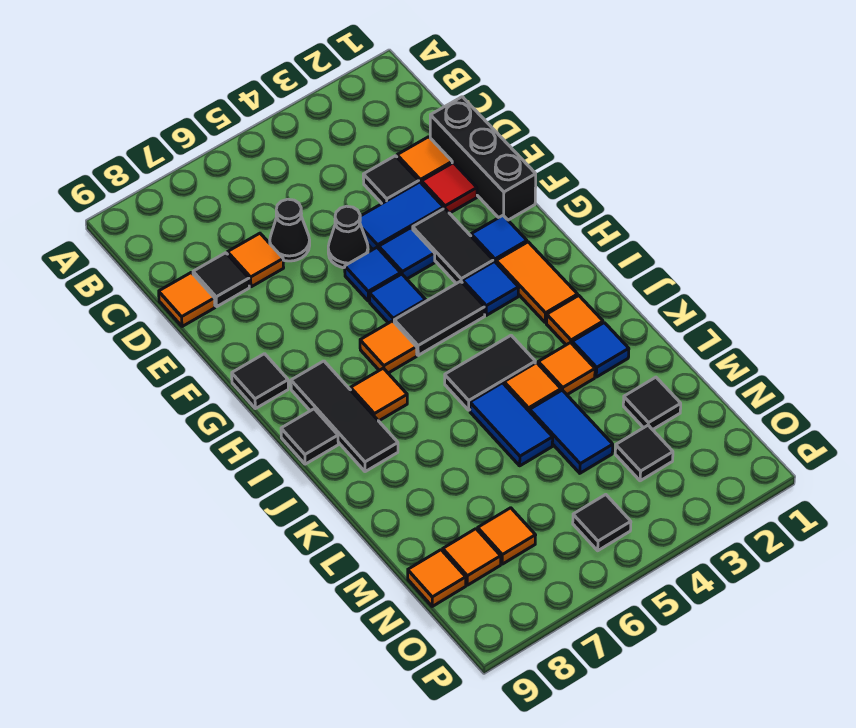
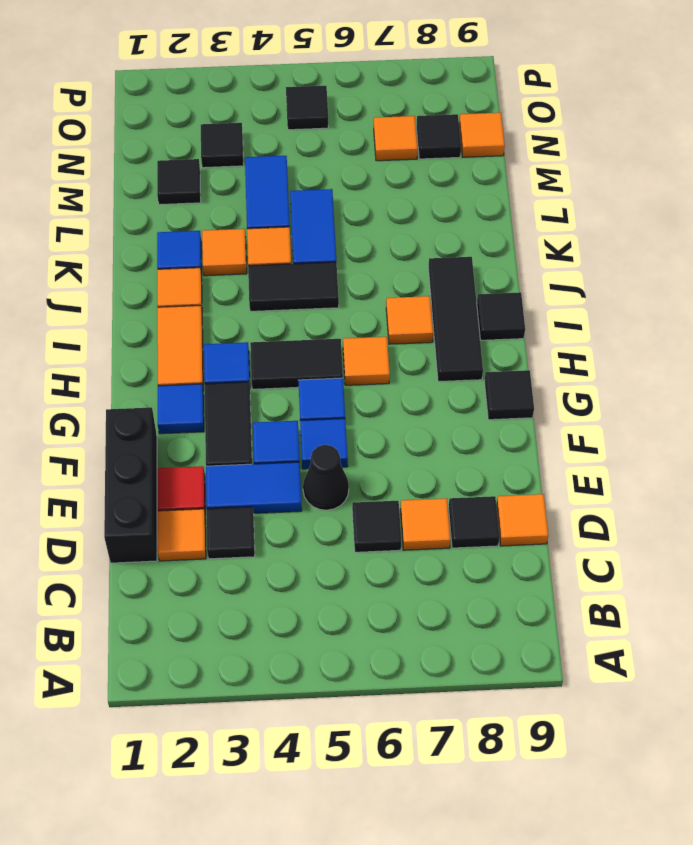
black 1x1 cone [270,199,310,261] -> black 1x1 tile [352,501,401,552]
orange 1x1 tile [443,529,501,585] -> black 1x1 tile [416,114,461,159]

